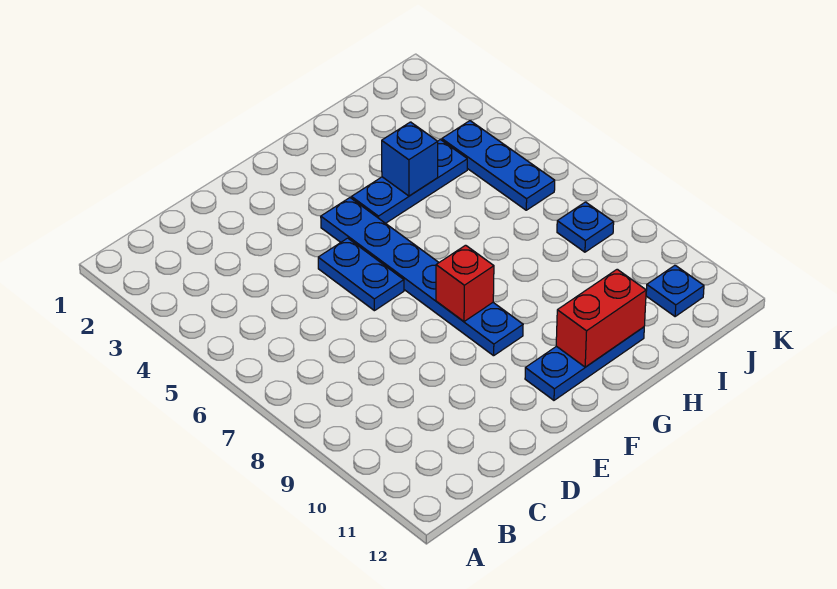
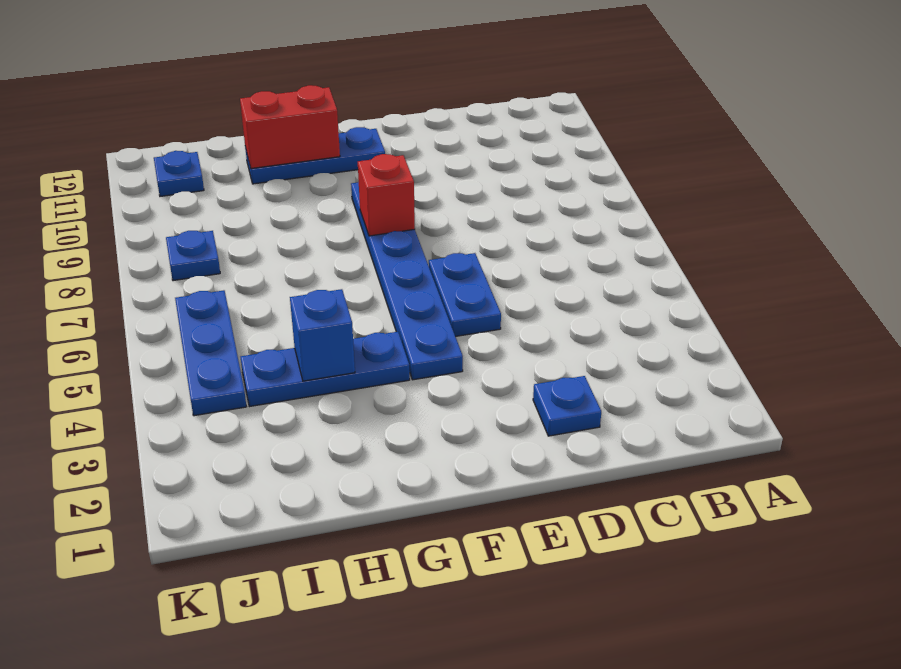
none -> blue 1x1 plate [533,376,601,436]

